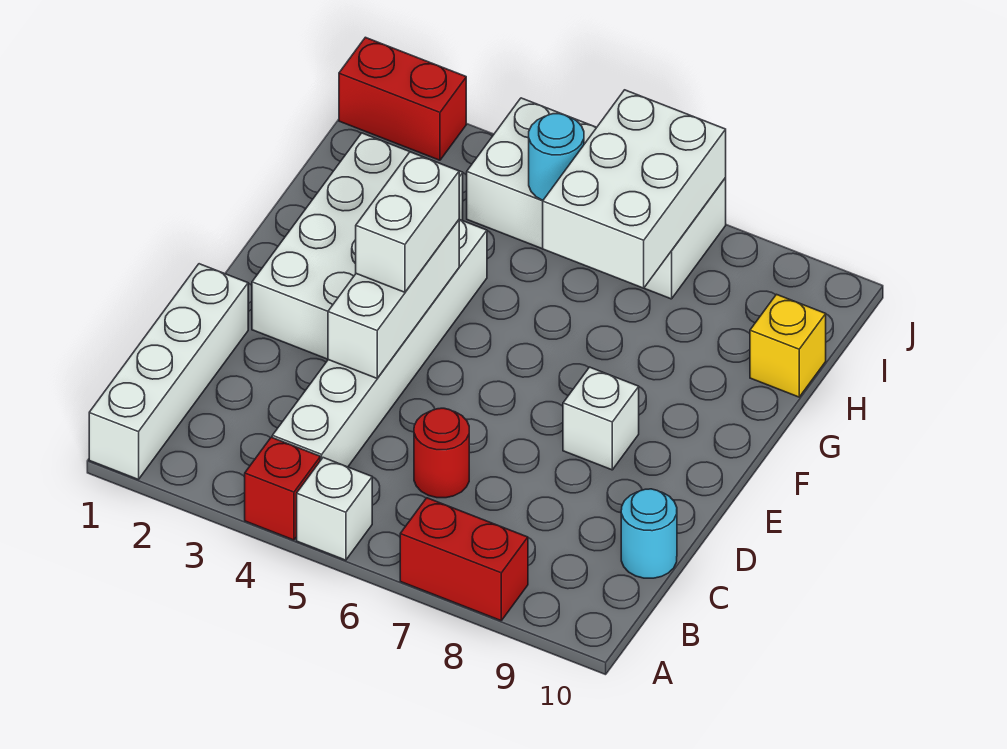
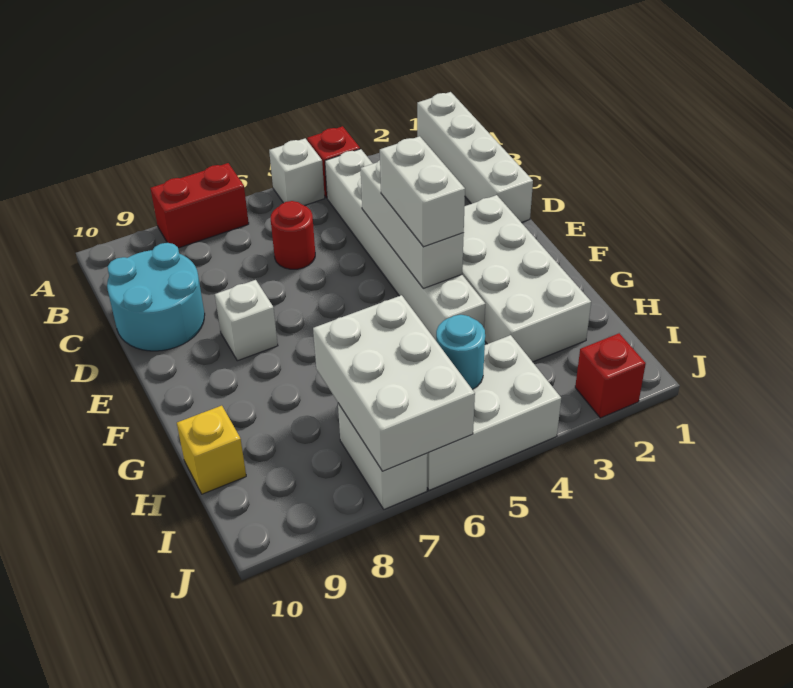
cyan 1x1 round brick [621,489,677,578] -> cyan 2x2 round brick [107,243,205,351]
red 1x2 brick [339,37,466,160] -> red 1x1 brick [575,333,646,418]

